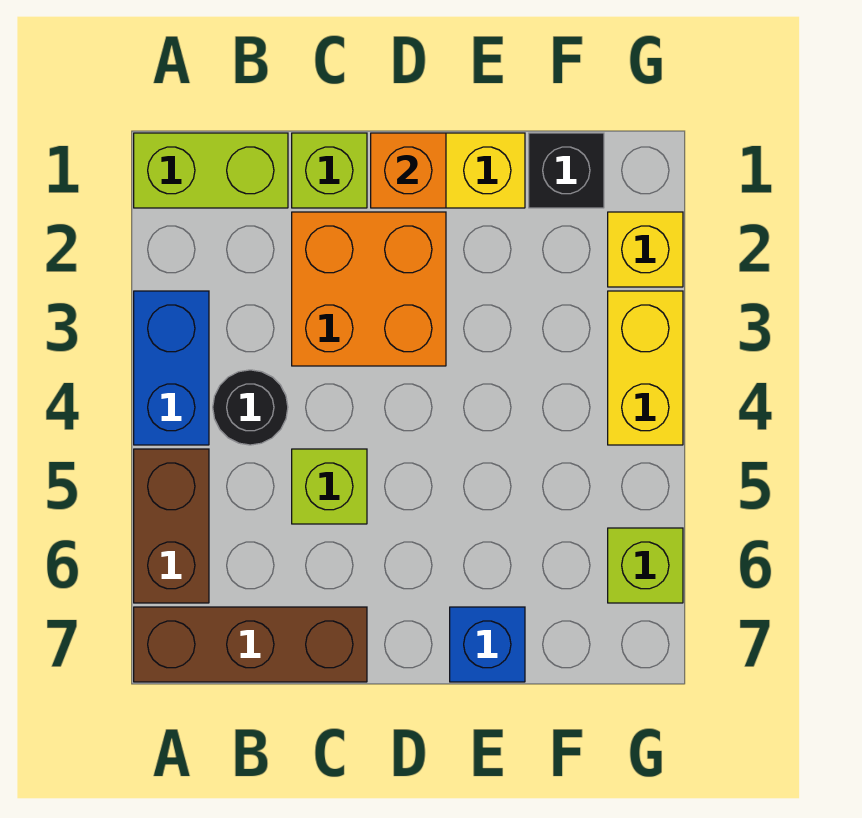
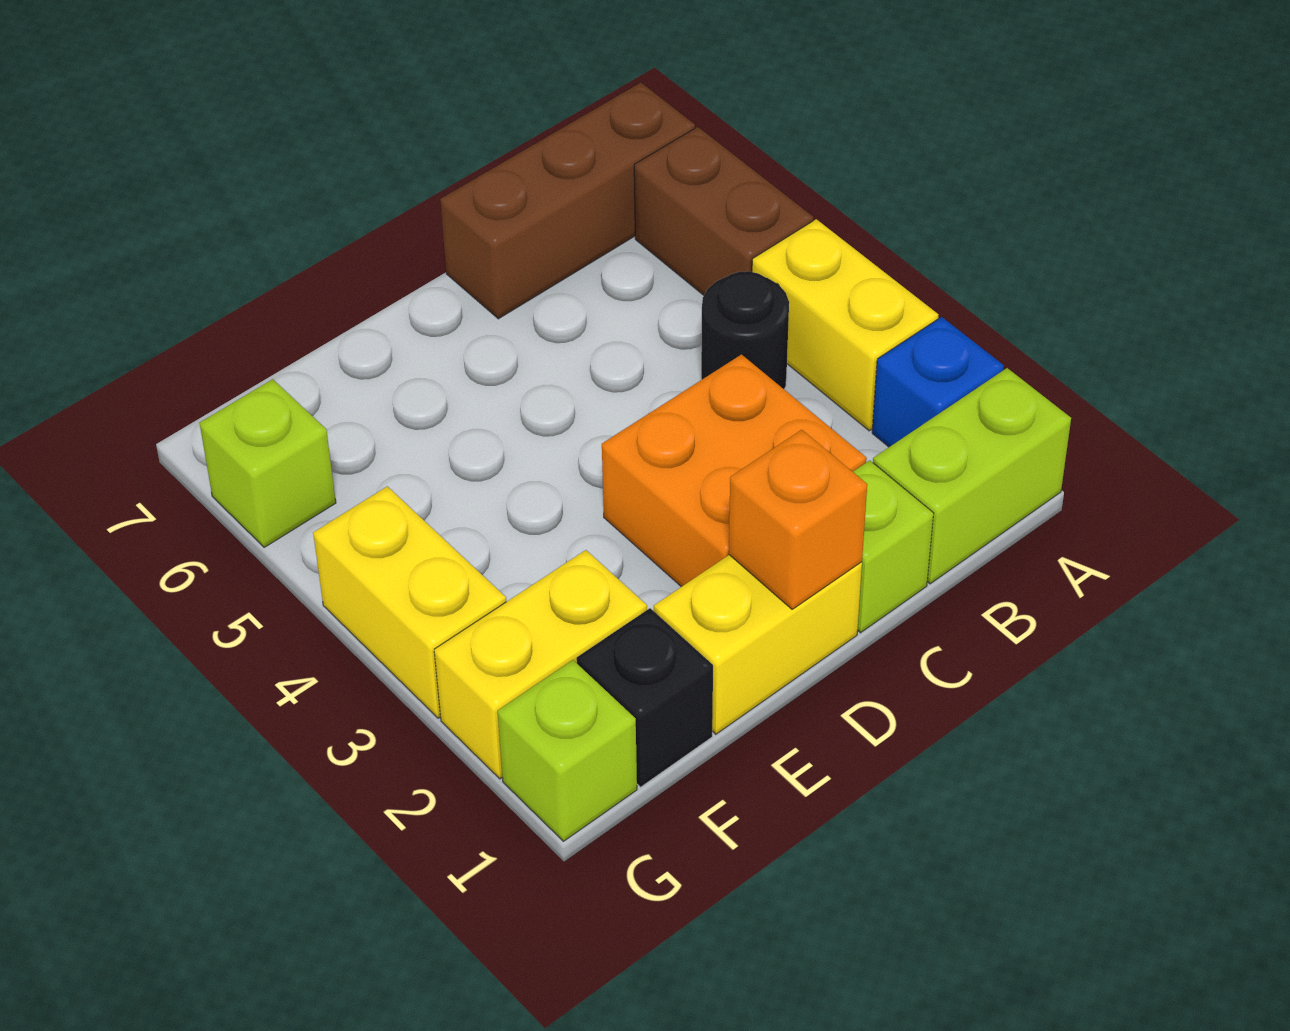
blue 1x2 brick [134,291,209,445] -> yellow 1x2 brick [752,219,938,431]
lime 1x1 brick [292,449,367,524] -> lime 1x1 brick moved to [498,660,637,841]
blue 1x1 brick [450,607,525,682] -> blue 1x1 brick moved to [872,317,1004,447]
yellow 1x1 brick [608,212,683,287] -> yellow 1x2 brick [434,550,647,779]

